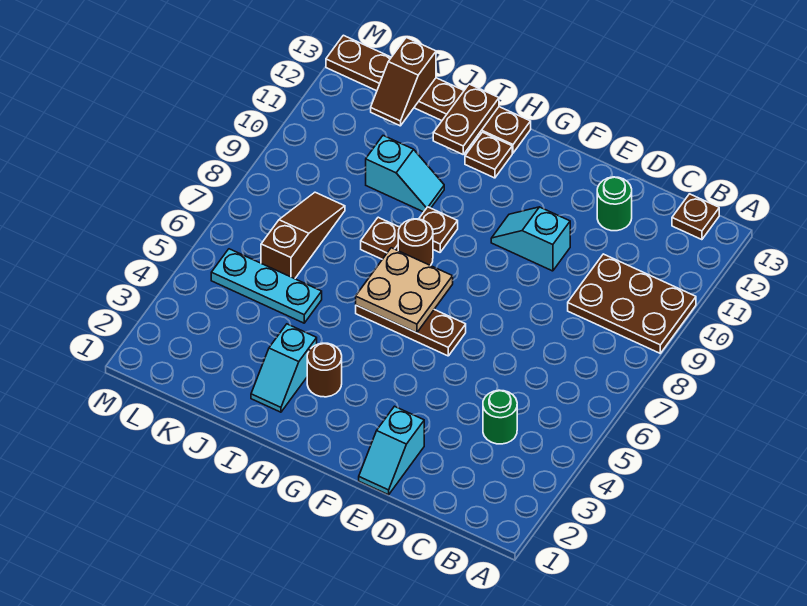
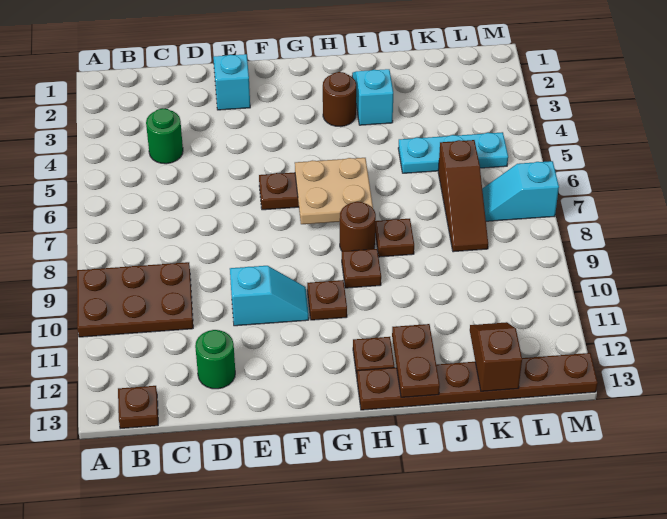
none -> brown 1x1 plate [307,280,347,320]
cyan 1x2 slope [366,136,444,212] -> cyan 1x2 slope moved to [482,161,559,221]

